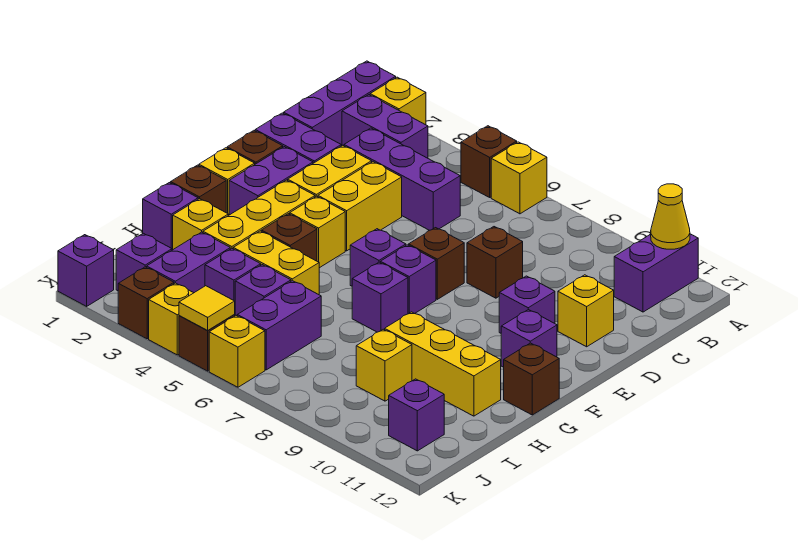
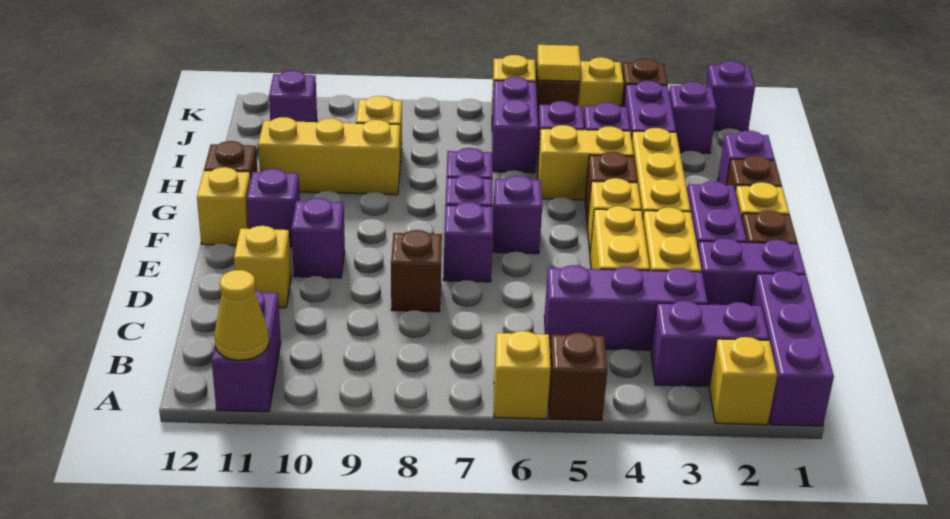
brown 1x1 brick [409,228,464,299] -> purple 1x1 brick [443,202,493,282]
yellow 1x1 brick [173,199,228,249] -> yellow 1x1 brick moved to [197,167,251,245]

